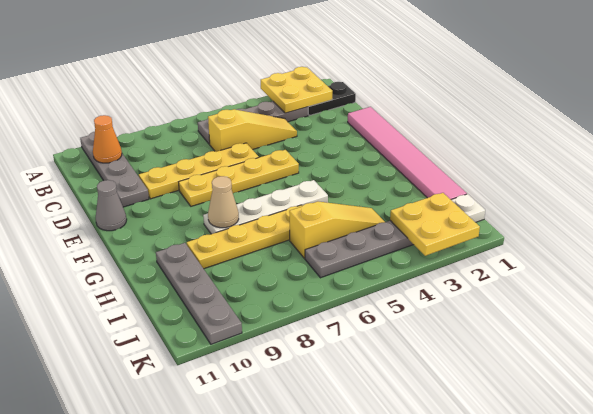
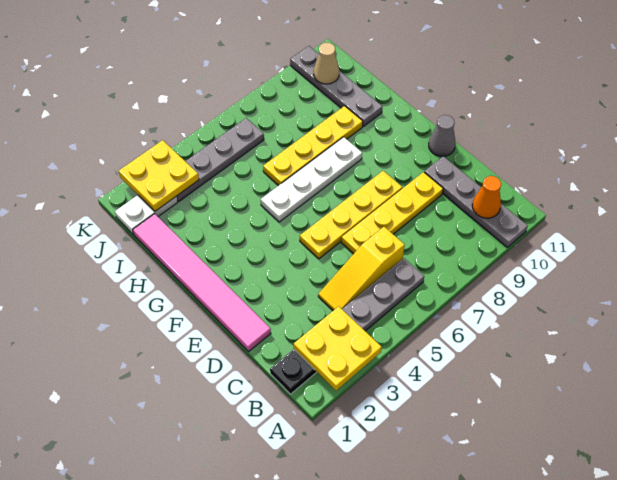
tan 1x1 cone [208,176,239,228] -> tan 1x1 cone moved to [314,43,339,84]
yellow 1x3 slope [289,201,385,258] -> none

